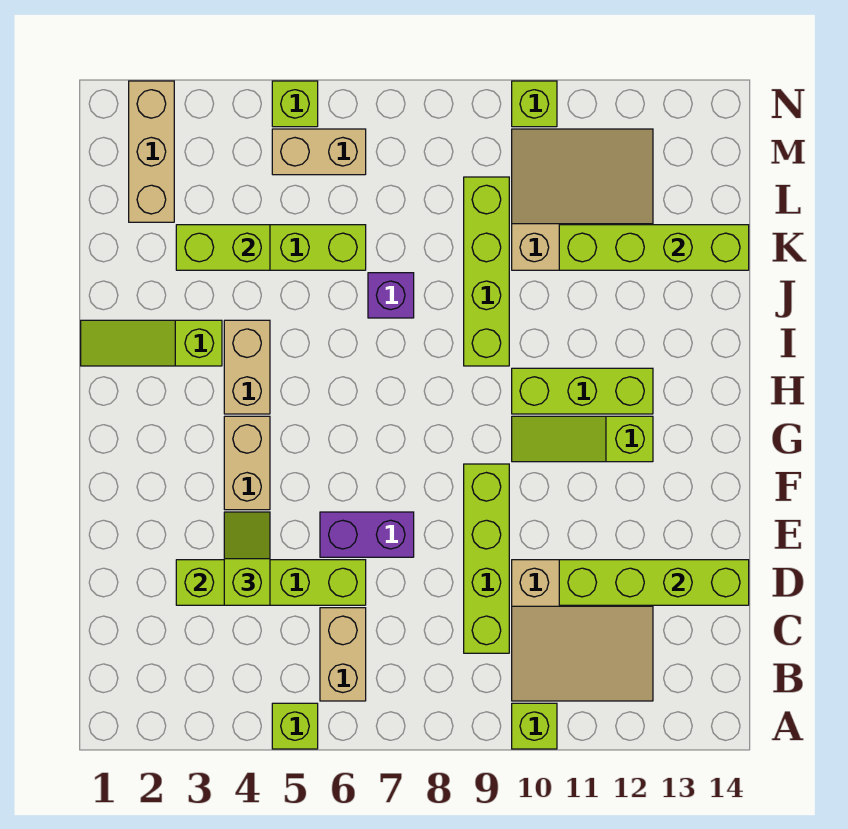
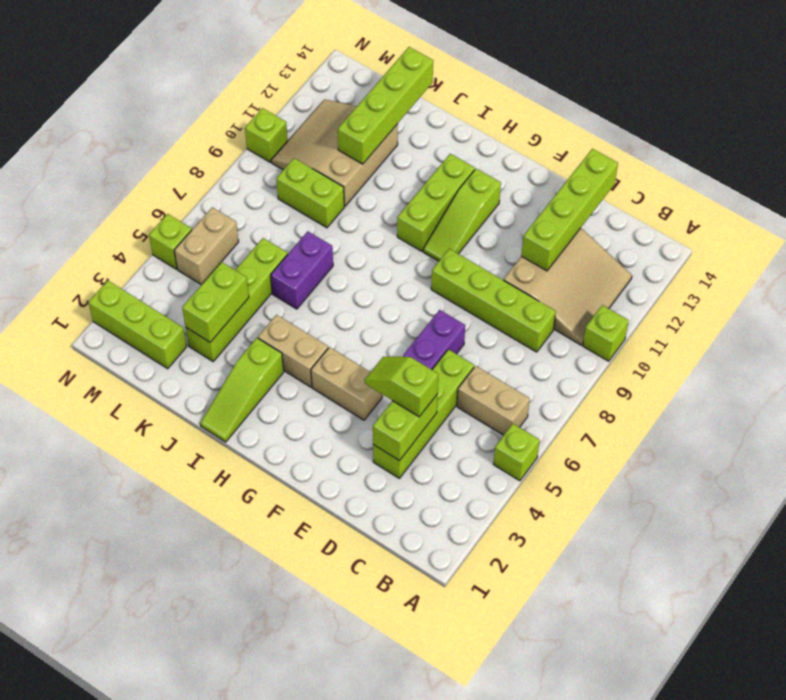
lime 1x4 brick [464,177,509,366] -> lime 1x2 brick [276,158,344,228]
purple 1x1 brick [368,273,414,318] -> purple 1x2 brick [271,231,333,309]
tan 1x3 brick [129,81,174,222] -> lime 1x3 brick [88,281,187,369]

